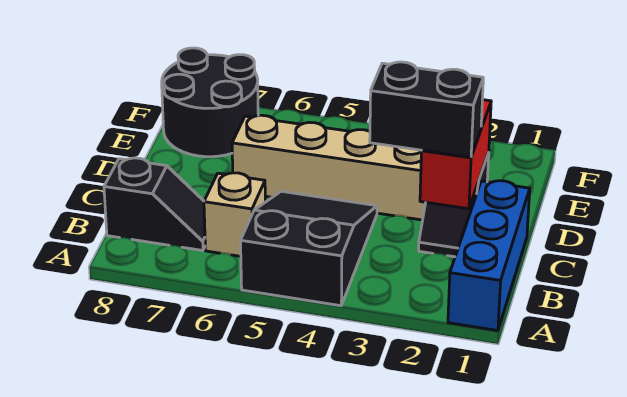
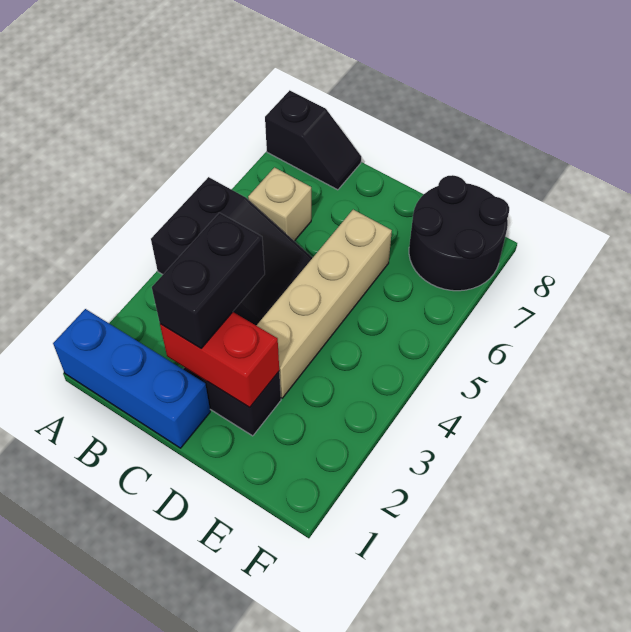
black 1x2 slope [104,158,205,250] -> black 1x2 slope turned to [265,90,361,190]

